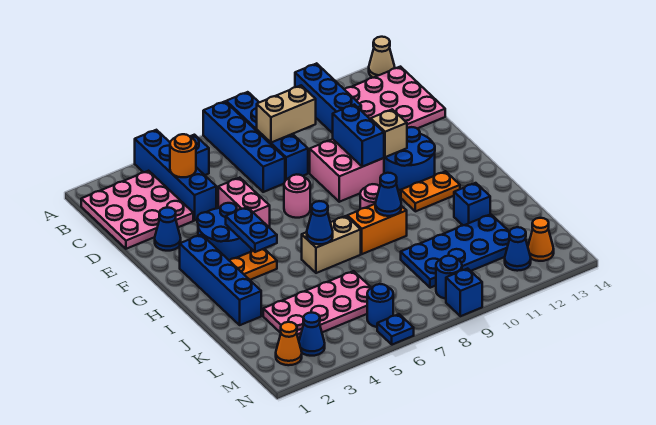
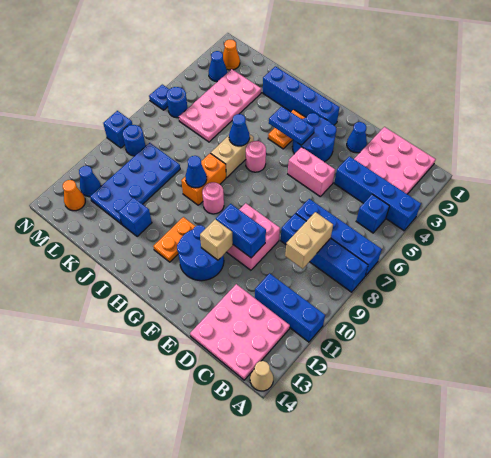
orange 1x1 round brick [170,134,196,177] -> none
pink 1x1 round brick [284,174,310,218] -> pink 1x1 round brick moved to [246,141,266,172]

